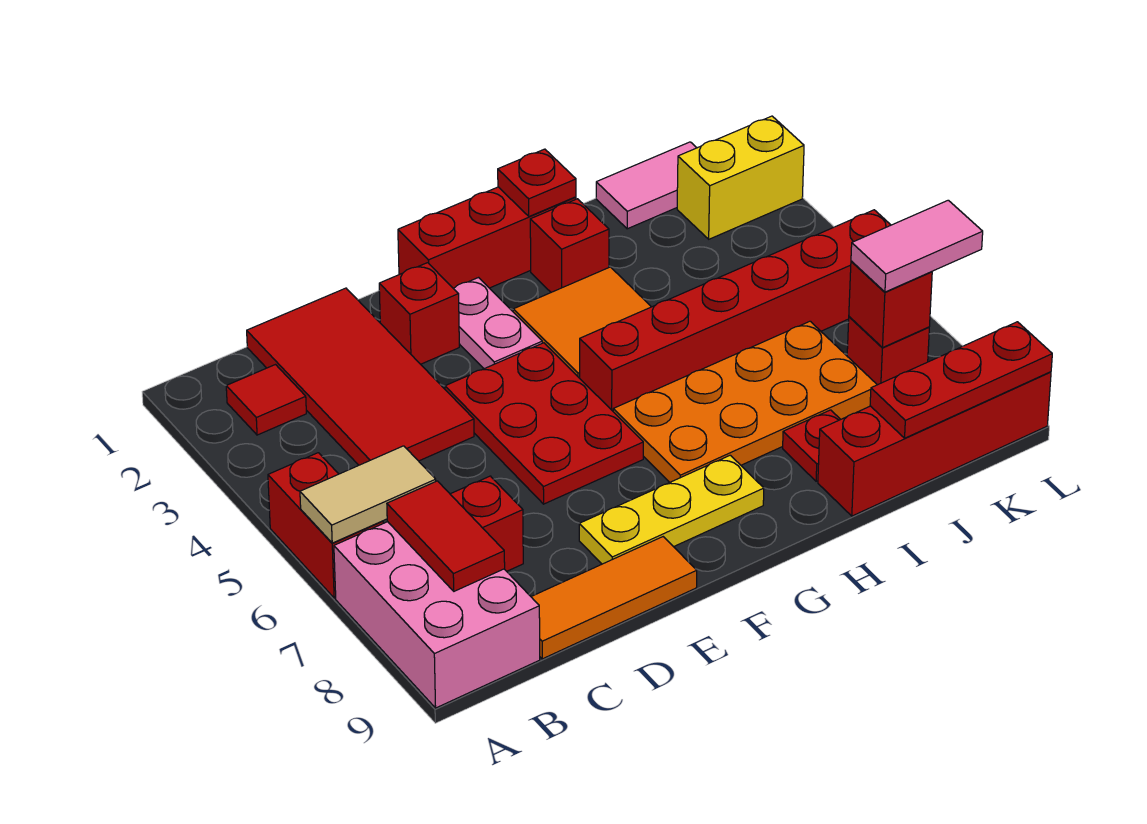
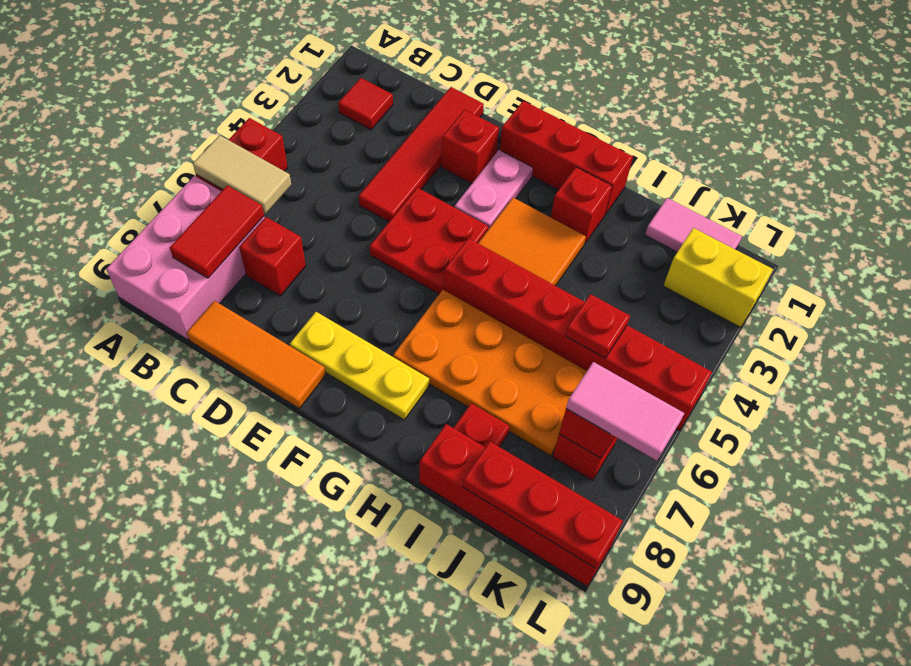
red 2x4 tile [247,288,474,465] -> red 1x4 tile [359,87,484,222]
red 2x3 plate [445,343,643,504] -> red 2x2 plate [370,188,488,294]
red 1x1 plate [498,149,576,216] -> red 1x1 plate moved to [566,294,630,358]

